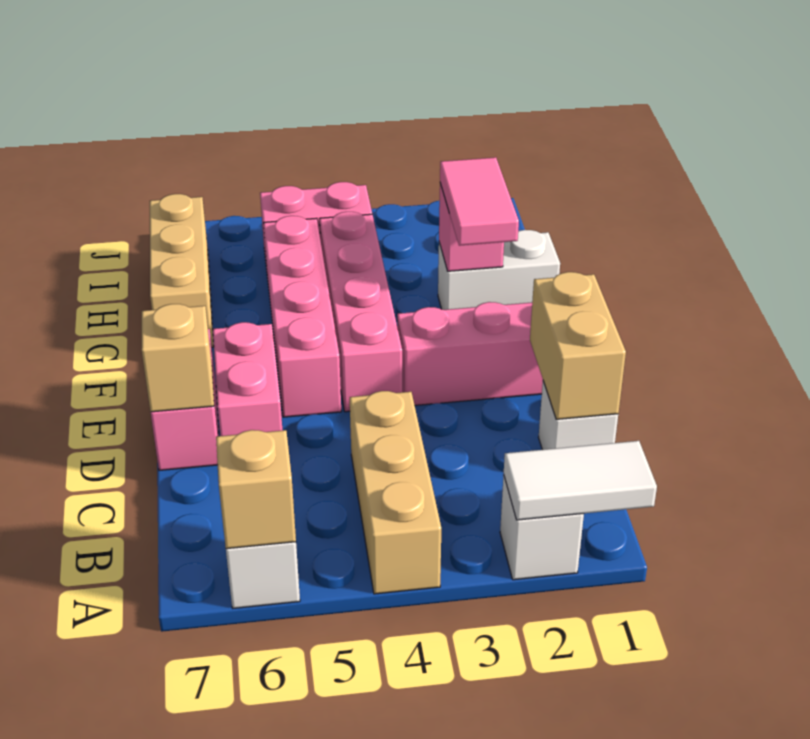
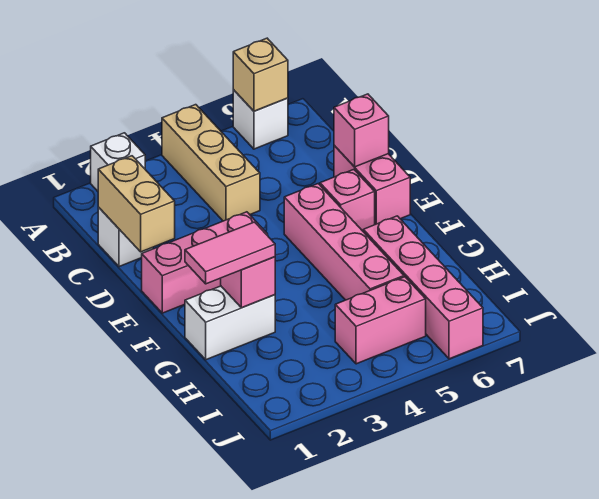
white 1x2 tile [504,441,657,520] -> none
pink 1x2 brick [213,322,282,436] -> pink 1x1 brick [320,169,375,231]
tan 1x1 brick [142,304,214,412] -> pink 1x1 brick [334,94,389,167]
pink 1x4 brick [320,212,402,412] -> pink 1x4 brick moved to [363,216,483,359]
pink 1x2 tile [440,157,519,246] -> pink 1x2 tile turned to [185,222,275,284]
tan 1x3 brick [150,194,214,347] -> none

